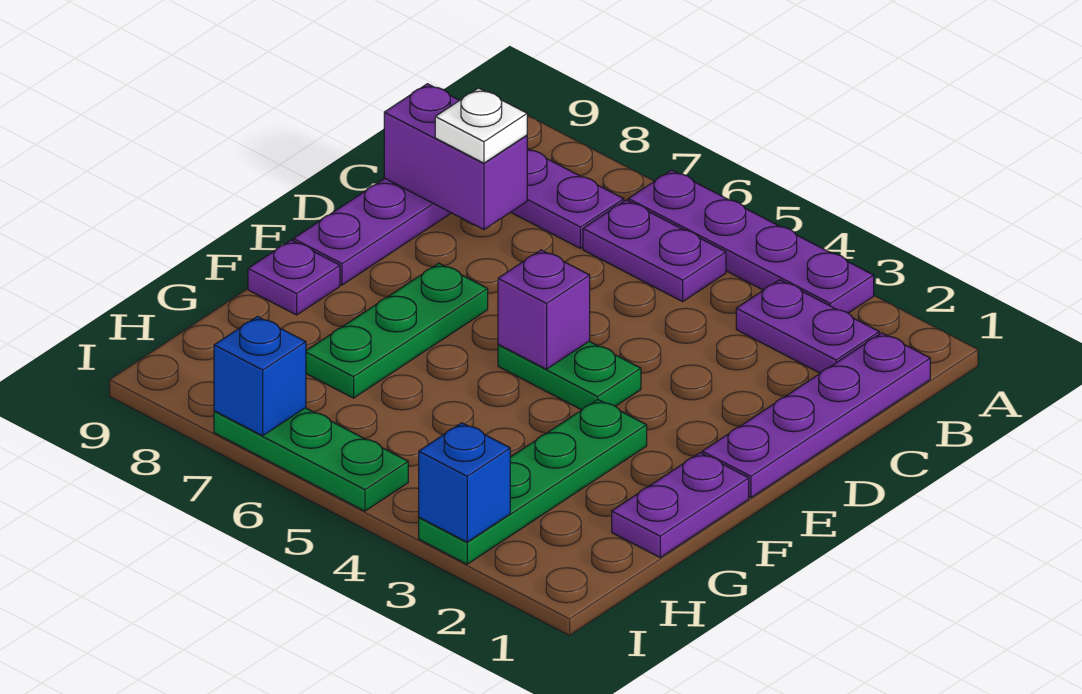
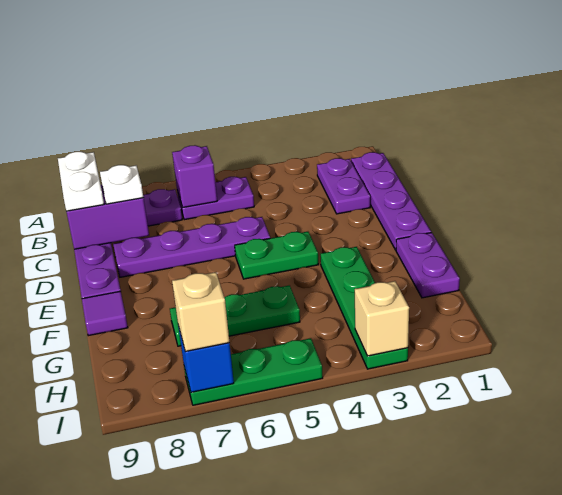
purple 1x4 plate [628,170,874,313] -> purple 1x4 plate moved to [113,217,270,277]
purple 1x2 plate [736,280,879,373] -> purple 1x2 plate turned to [317,158,370,214]
none -> white 1x2 plate [58,152,104,211]
purple 1x1 brick [498,250,590,369] -> purple 1x1 brick moved to [172,145,217,207]
green 1x3 plate [306,263,488,398] -> green 1x3 plate turned to [170,285,300,346]
purple 1x1 plate [248,240,340,315] -> purple 1x1 tile [82,291,128,336]
blue 1x1 brick [419,423,510,542] -> tan 1x1 brick [355,281,409,356]
none -> tan 1x1 brick [172,272,229,351]

